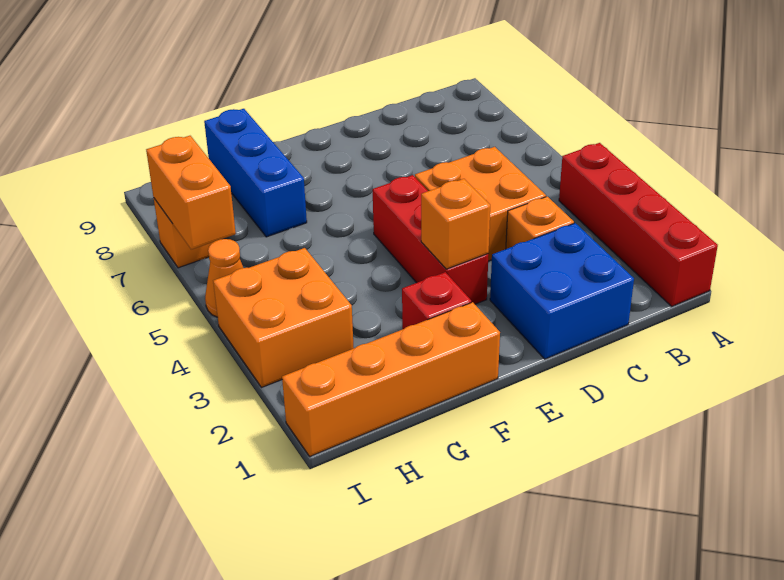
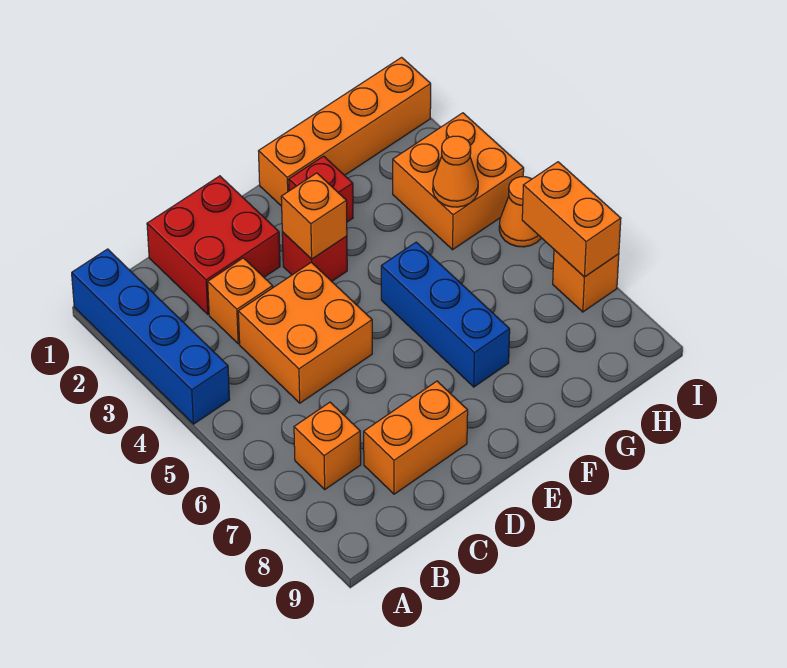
red 1x4 brick [559,143,718,306] -> blue 1x4 brick [72,249,230,424]
none -> orange 1x1 brick [294,402,361,489]
blue 2x2 brick [490,223,634,359] -> red 2x2 brick [147,176,280,314]
none -> orange 1x2 brick [364,381,468,494]
red 1x3 brick [373,175,488,304] -> red 1x1 brick [282,232,347,281]
blue 1x3 brick [204,109,307,237] -> blue 1x3 brick moved to [381,242,510,387]
none -> orange 1x1 cone [433,136,478,207]

